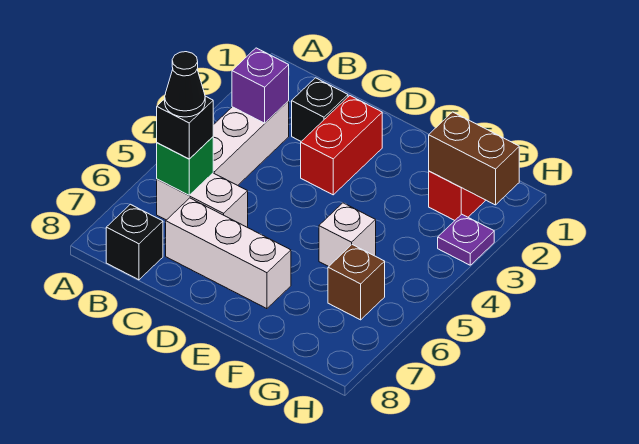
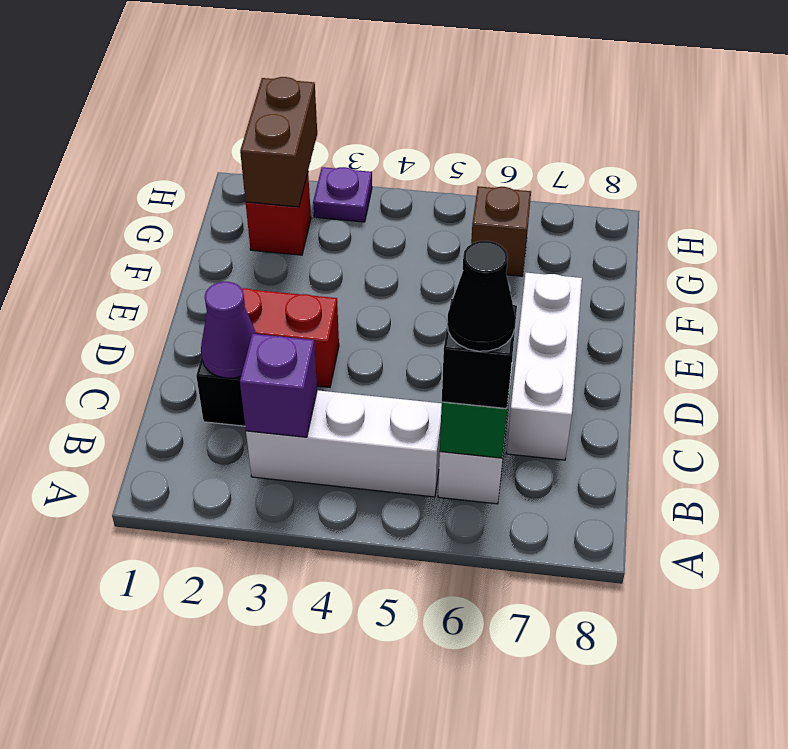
black 1x1 brick [106,204,163,280] -> none
none -> purple 1x1 cone [201,282,256,378]
white 1x1 brick [319,203,376,267] -> none

